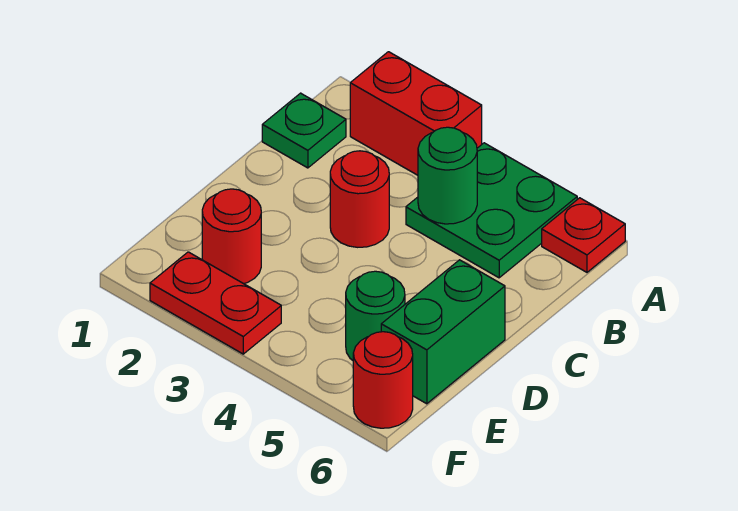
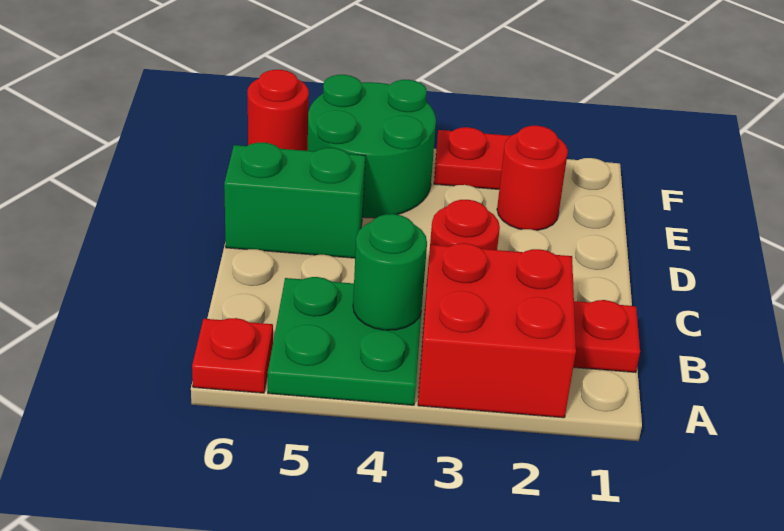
red 1x2 brick [350,52,482,175] -> red 2x2 brick [418,243,576,418]
green 1x1 plate [262,93,346,168] -> red 1x1 plate [573,300,640,372]
green 1x2 brick [381,260,505,404] -> green 1x2 brick turned to [224,142,365,258]
green 1x1 round brick [346,271,405,360] -> green 2x2 round brick [308,75,436,218]

